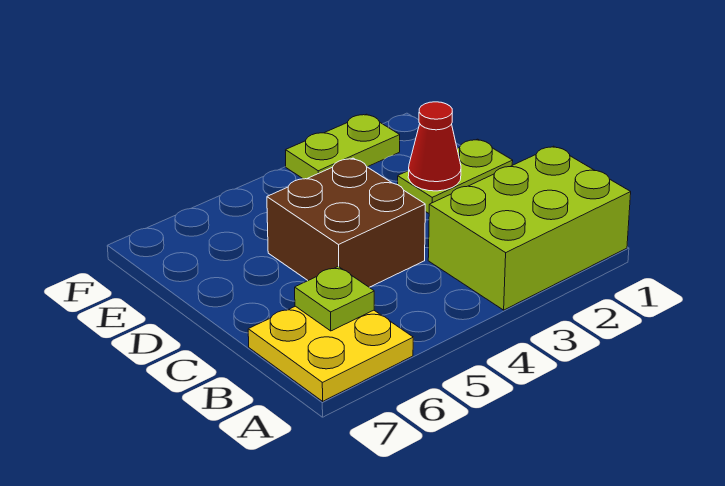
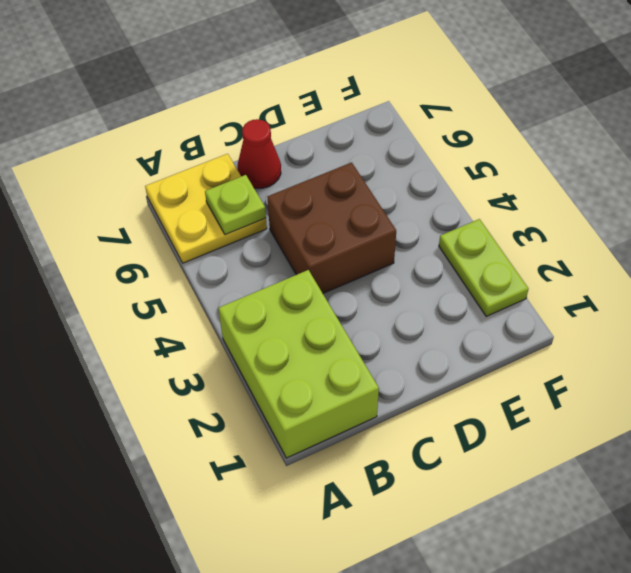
lime 1x2 plate [398,139,513,213] -> none
red 1x1 cone [408,102,461,191] -> red 1x1 cone moved to [238,119,281,188]

